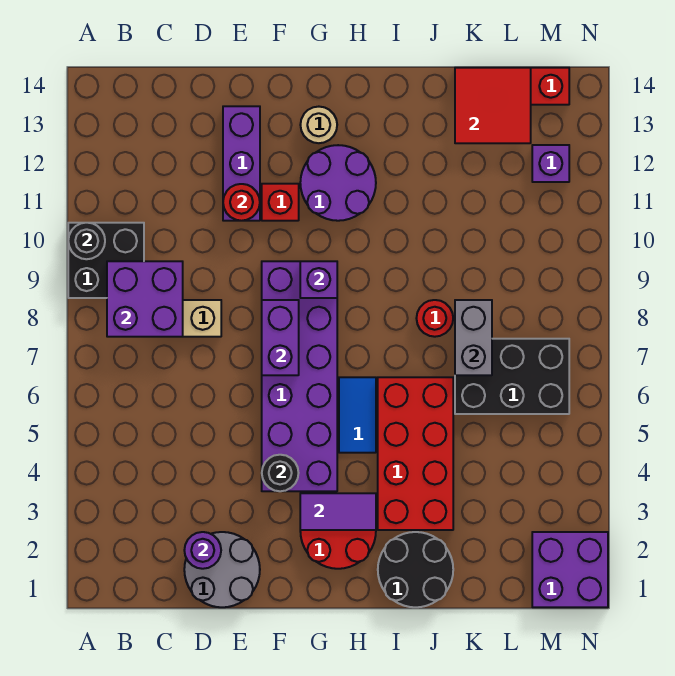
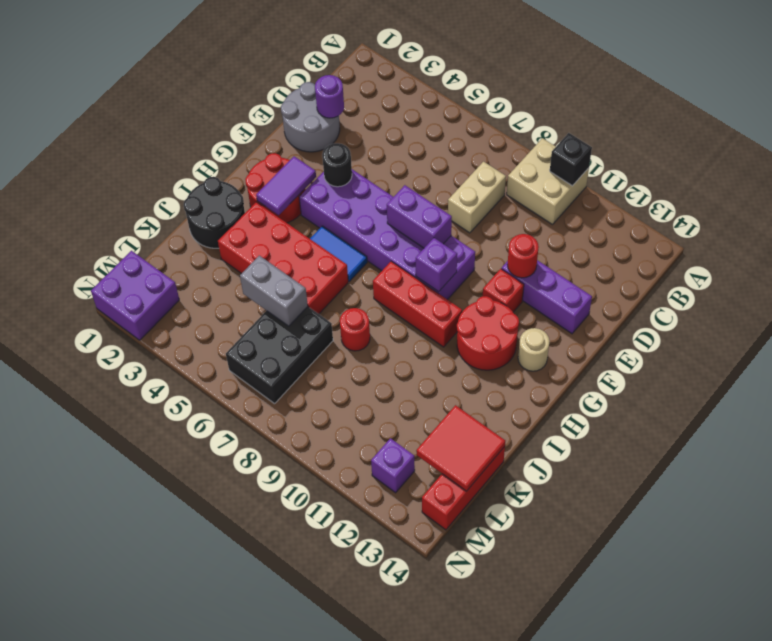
black 2x2 brick [68,223,144,298] -> tan 2x2 brick [507,138,589,225]
black 1x1 round brick [68,223,105,259] -> black 1x1 brick [550,133,592,186]
purple 2x2 brick [107,261,183,337] -> none
purple 2x2 round brick [300,145,376,221] -> red 2x2 round brick [457,296,519,370]
none -> red 1x3 brick [373,261,462,347]
grey 1x2 brick [455,300,492,375] -> grey 1x2 brick moved to [240,256,308,326]

